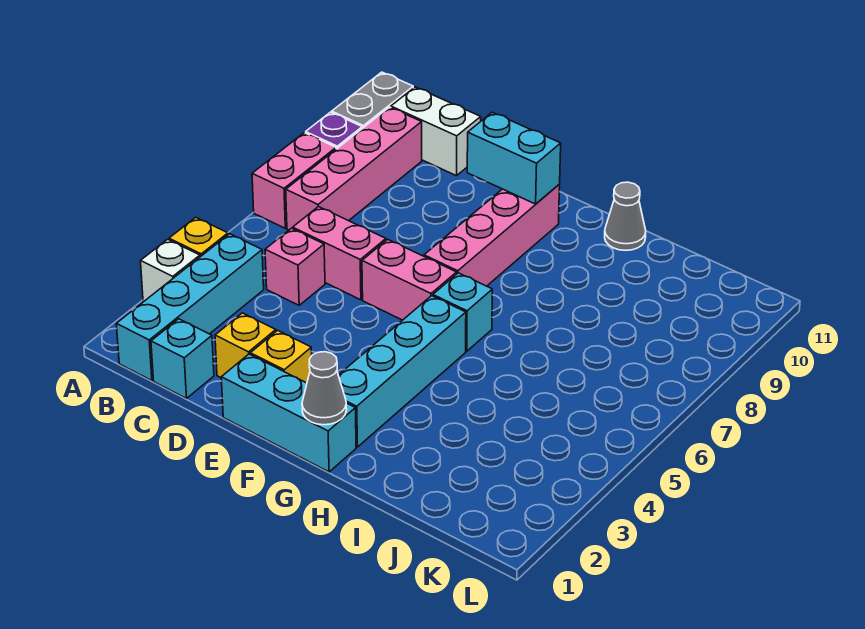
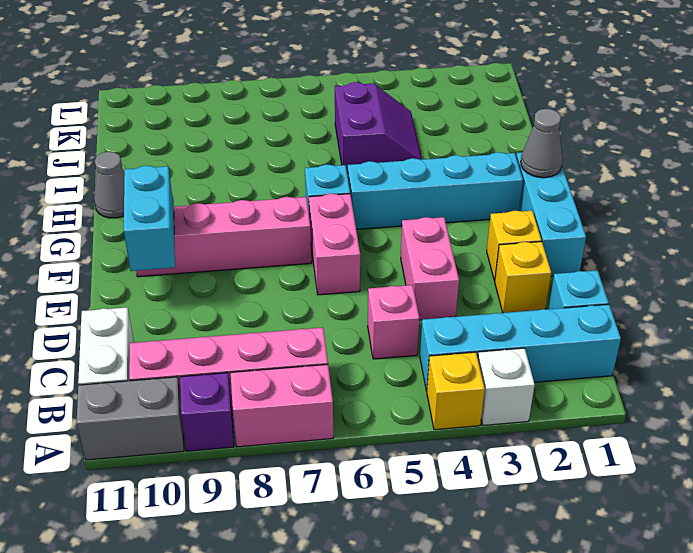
pink 1x2 brick [293,206,386,300] -> pink 1x2 brick moved to [401,217,459,320]
none -> purple 2x2 slope [335,82,422,173]

